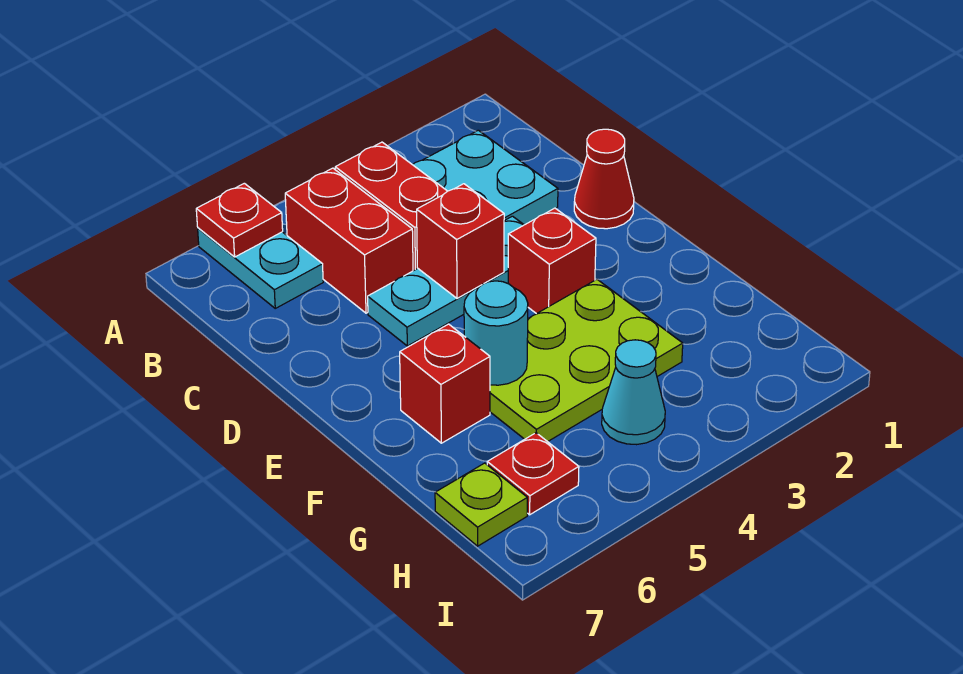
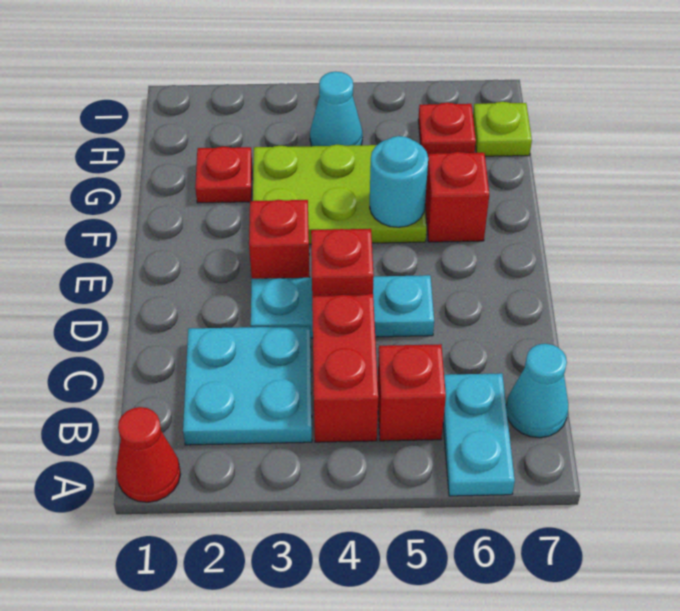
red 1x1 plate [196,183,283,257] -> red 1x1 plate moved to [195,147,252,203]
red 1x2 brick [285,168,413,313] -> red 1x1 brick [378,344,446,441]
none -> cyan 1x1 cone [506,344,568,438]
red 1x1 cone [574,129,634,229] -> red 1x1 cone moved to [116,407,180,502]

